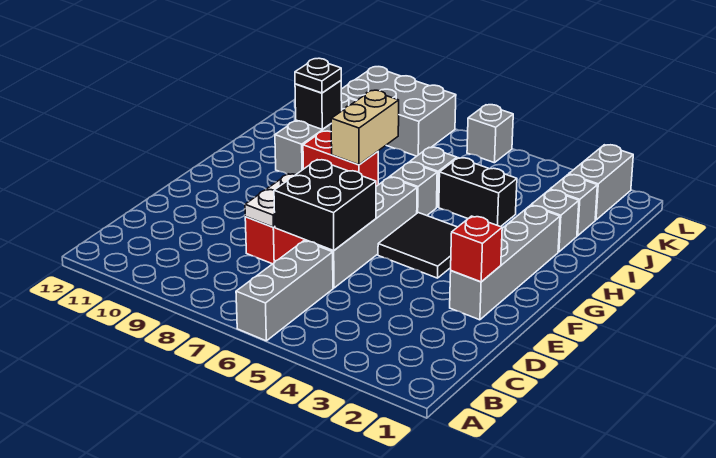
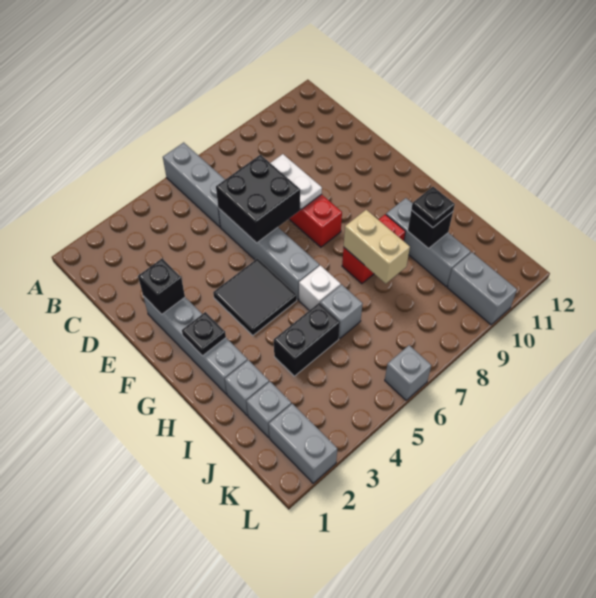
red 1x1 brick [451,216,502,282] -> black 1x1 brick [138,259,185,314]
none -> black 1x1 plate [182,312,226,356]
grey 1x1 brick [390,162,437,216] -> white 1x1 brick [299,265,341,310]
grey 2x3 brick [341,67,456,156] -> grey 1x2 brick [447,252,517,325]

